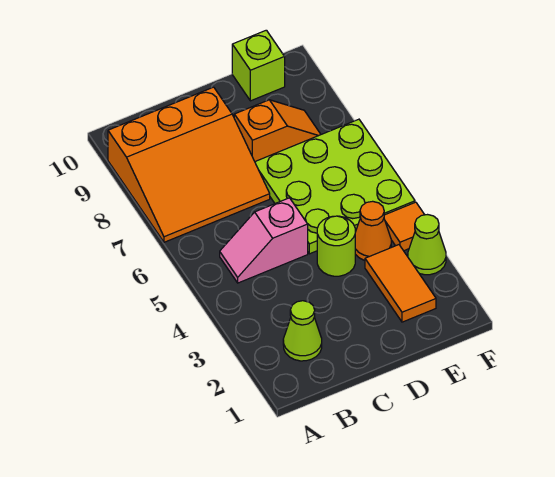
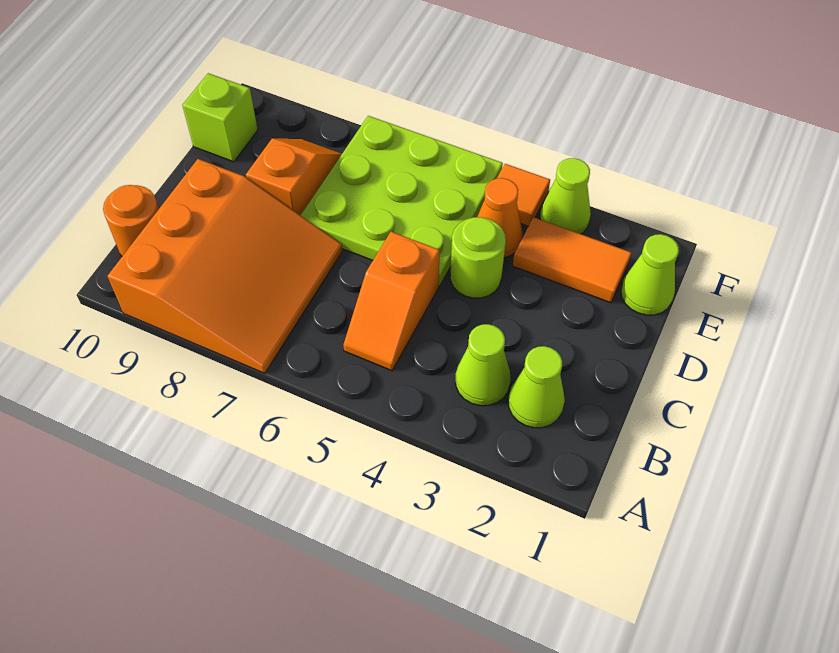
none -> lime 1x1 cone [456,324,511,406]
pink 1x2 slope [220,198,308,283] -> orange 1x2 slope [344,232,440,371]
none -> orange 1x1 round brick [103,185,159,256]
none -> lime 1x1 cone [621,234,679,315]

